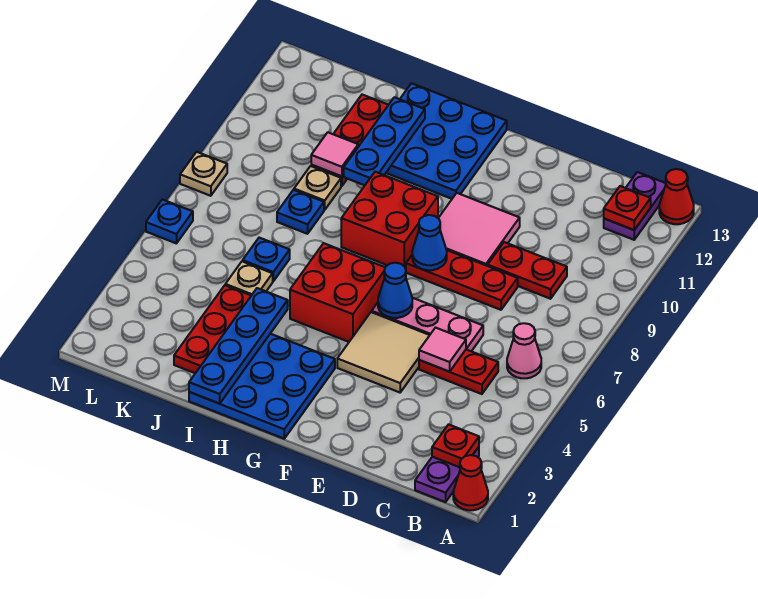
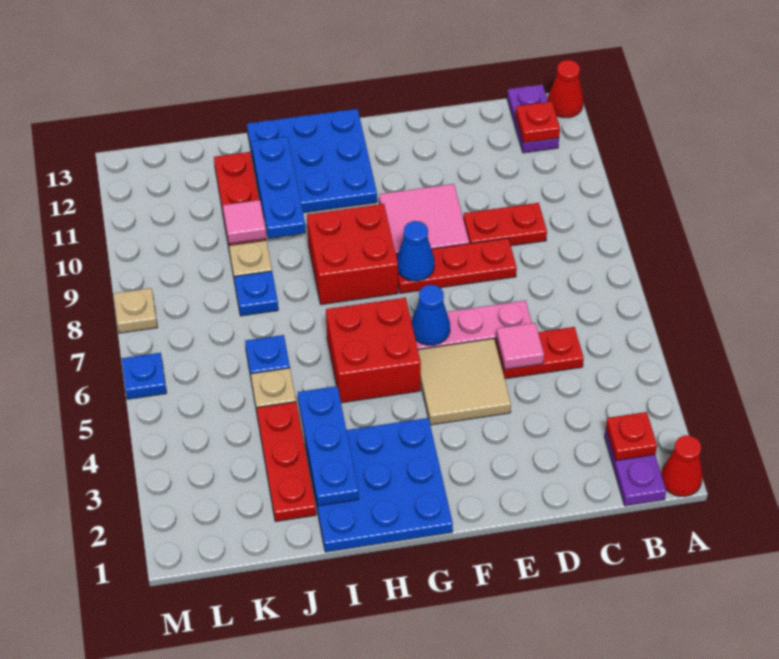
pink 1x1 cone [507,323,541,378] -> none
blue 1x4 plate [189,288,288,404] -> blue 1x3 plate [298,386,359,506]

